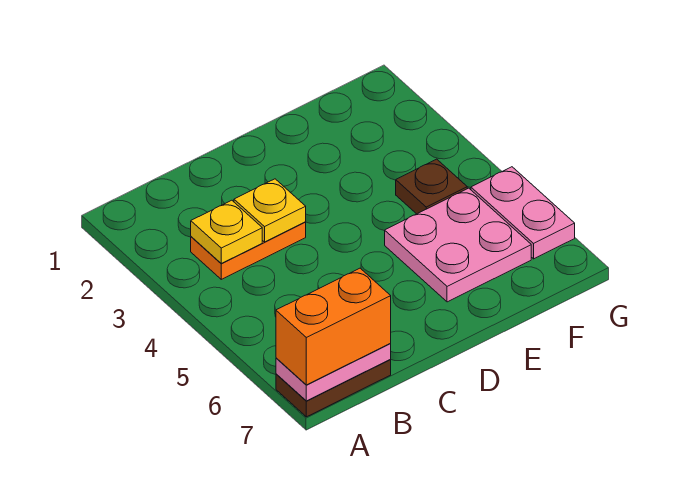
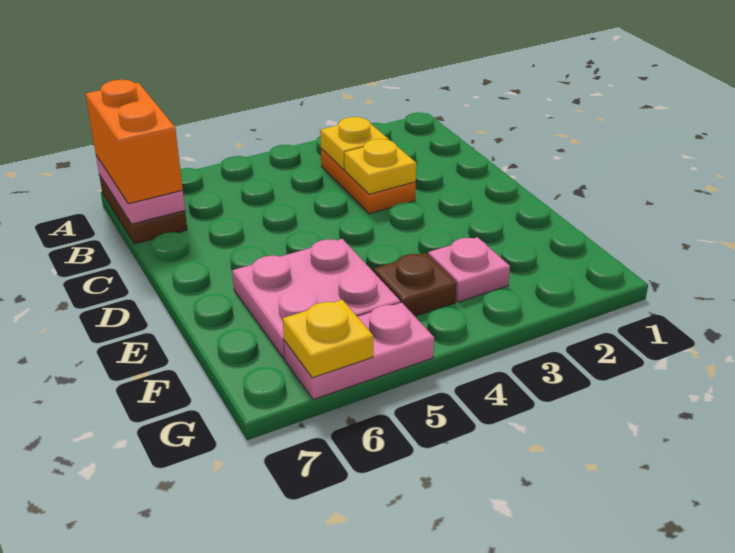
none -> pink 1x1 plate [428,237,510,302]
none -> yellow 1x1 plate [283,300,373,378]

